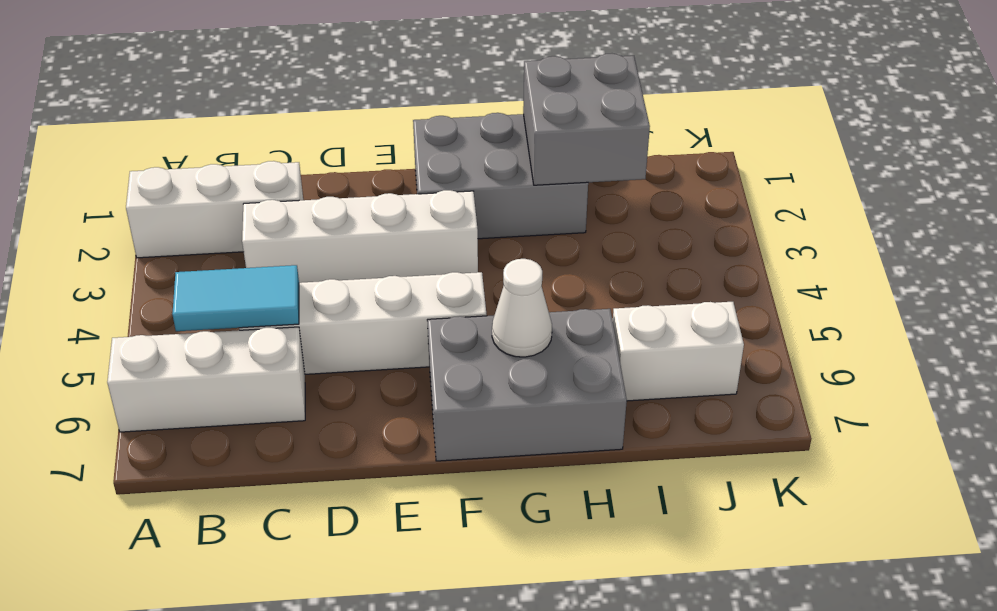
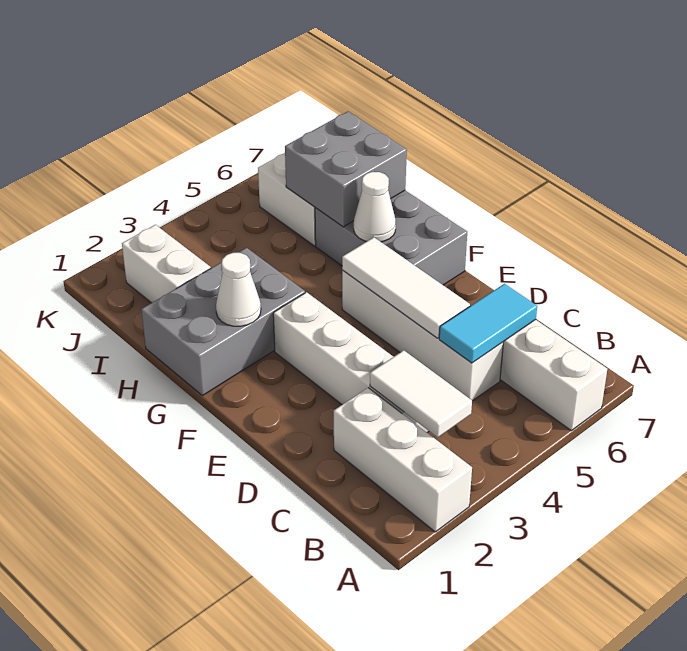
none -> white 1x2 tile [370,350,472,437]
cyan 1x2 tile [172,265,299,331] -> cyan 1x2 tile turned to [439,284,537,363]
none -> white 1x3 tile [342,237,470,338]
grey 2x3 brick [413,113,588,239] -> grey 2x3 brick turned to [141,248,305,396]
none -> white 1x1 cone [216,253,261,326]
grey 2x2 brick [523,54,650,185] -> grey 2x2 brick moved to [285,111,407,227]
none -> white 1x2 brick [122,225,211,303]

